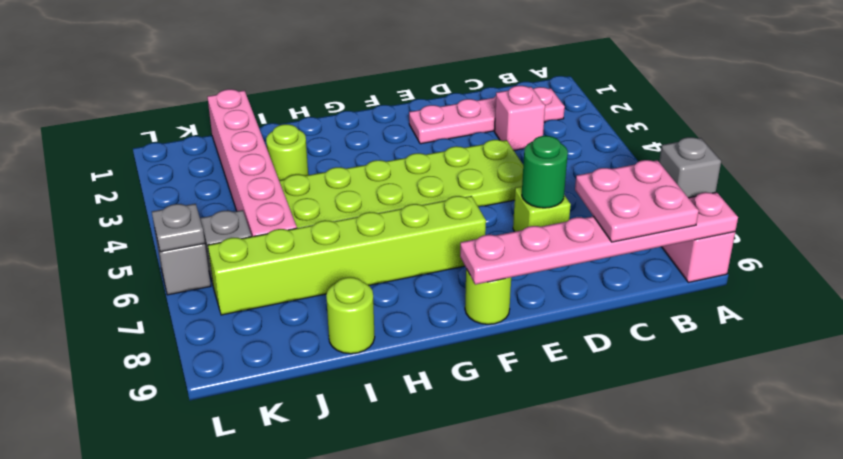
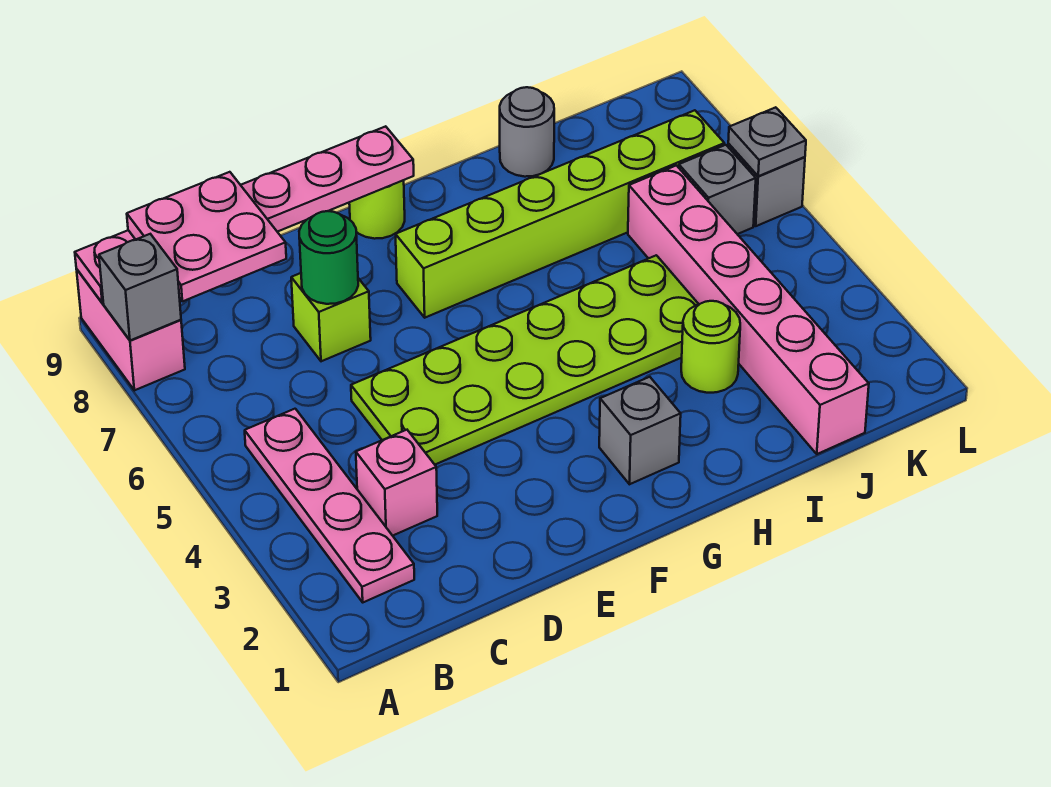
pink 1x4 plate [409,87,565,144] -> pink 1x4 plate turned to [245,409,414,602]
none -> grey 1x1 brick [599,377,681,484]
lime 1x1 round brick [326,277,375,354] -> grey 1x1 round brick [500,87,554,177]

